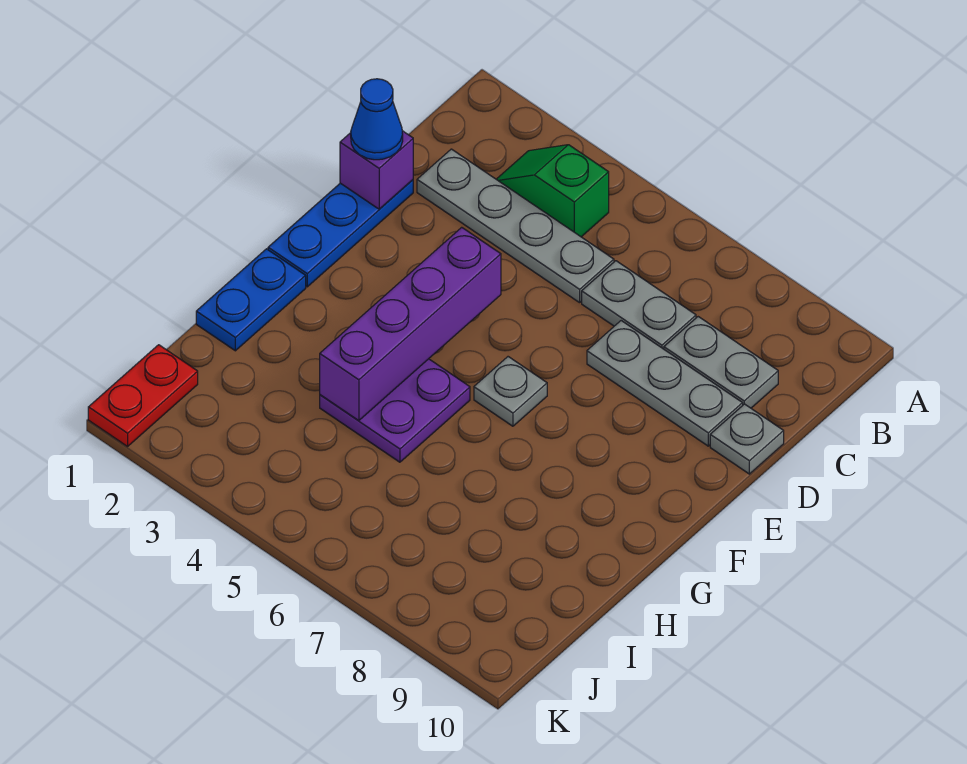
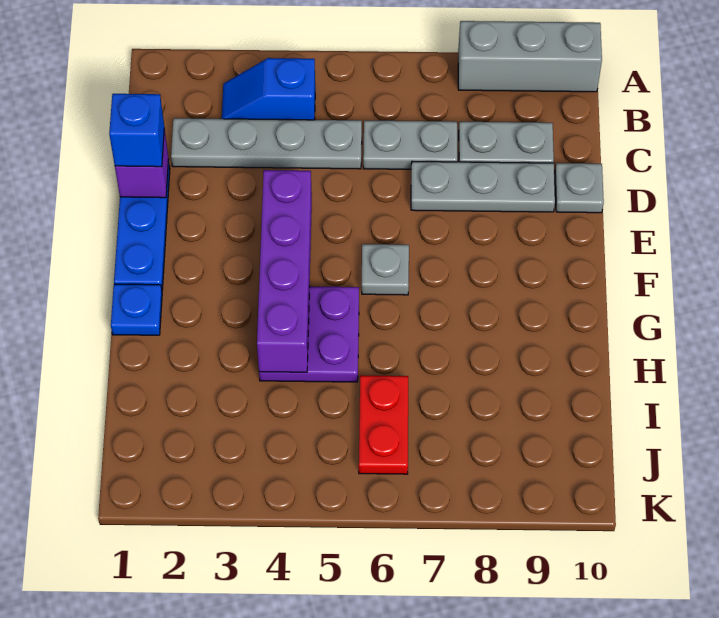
none -> grey 1x3 brick [458,21,602,92]
green 1x2 slope [496,145,609,237] -> blue 1x2 slope [222,58,315,120]
blue 1x1 cone [351,79,403,160] -> blue 1x1 brick [109,94,164,167]
blue 1x2 plate [196,249,306,351] -> blue 1x1 plate [111,284,162,335]
red 1x2 plate [88,345,198,446] -> red 1x2 plate moved to [359,375,408,474]

